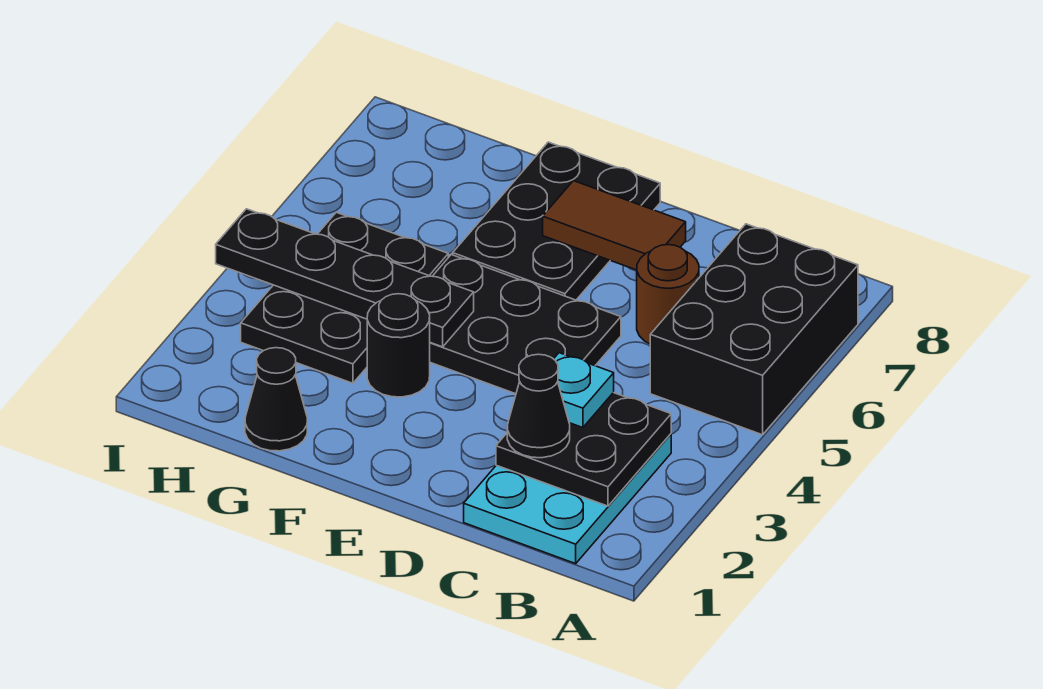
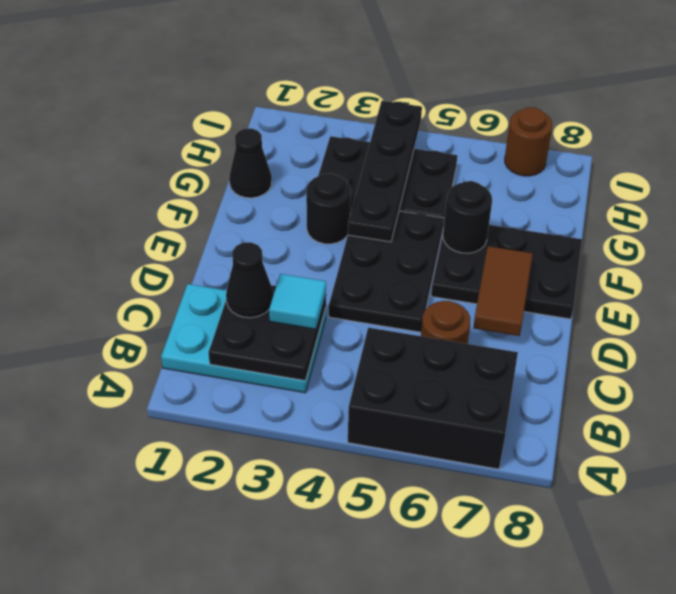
cyan 1x1 plate [554,353,614,428] -> cyan 1x1 tile [269,274,326,329]
none -> black 1x1 round brick [443,181,492,253]
none -> brown 1x1 round brick [505,107,552,176]

